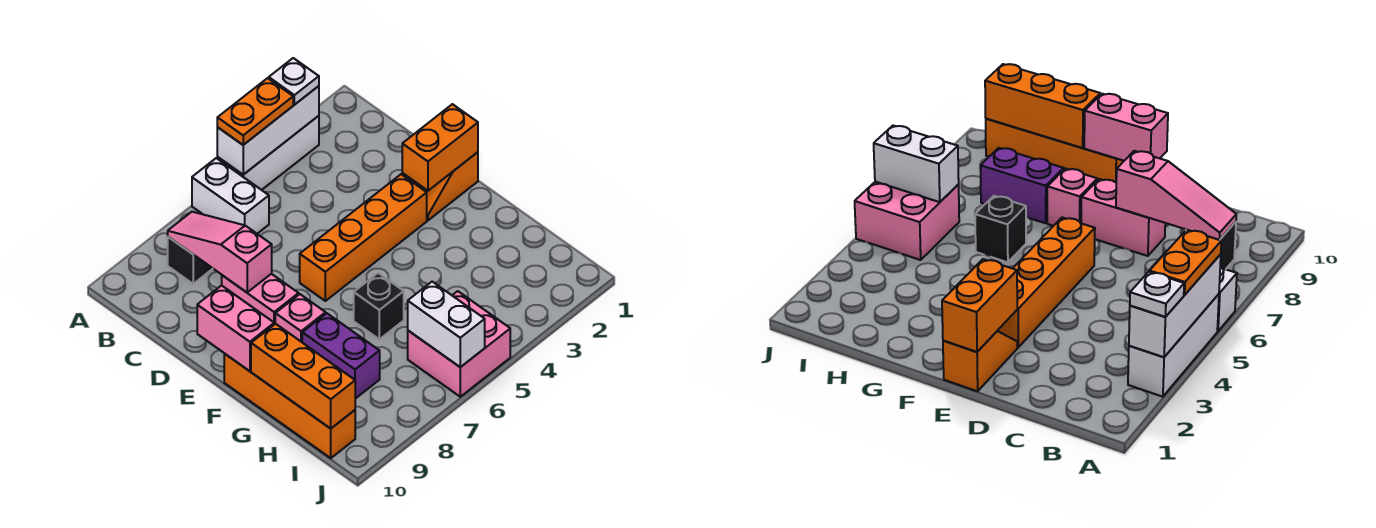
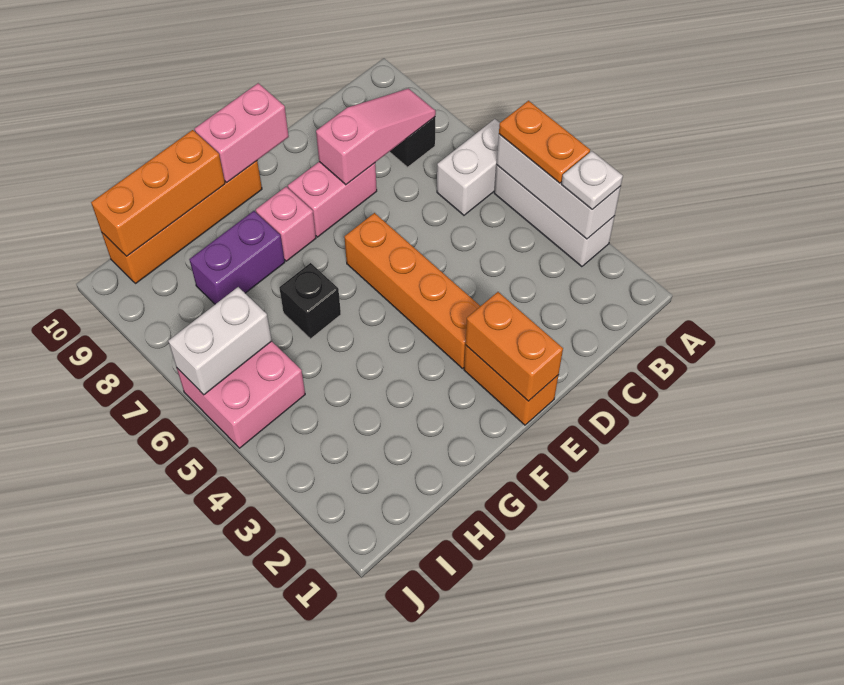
orange 1x2 slope [412,152,478,220] -> orange 1x2 brick [464,345,558,425]

